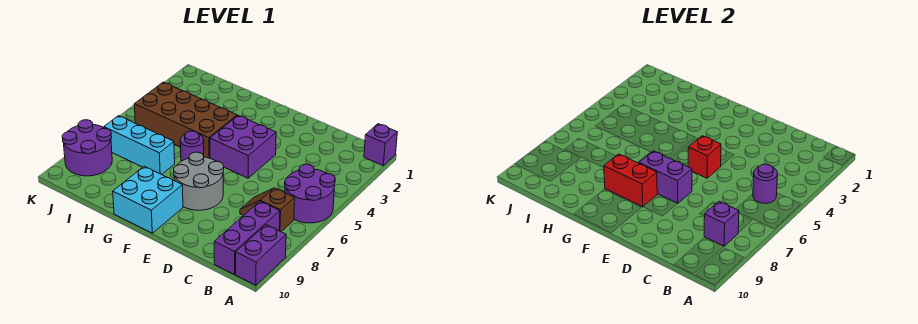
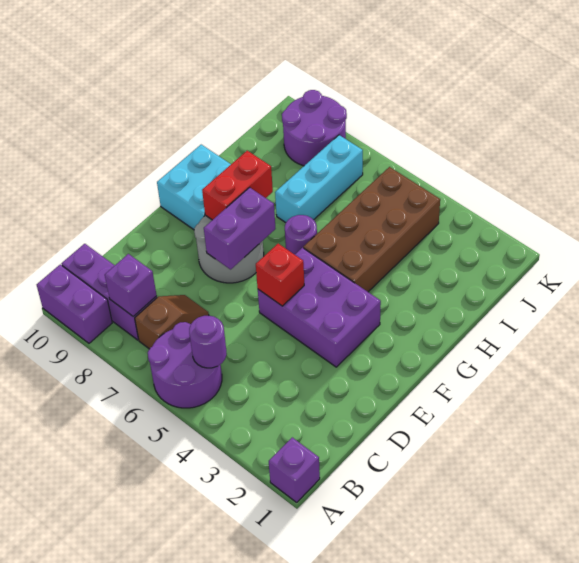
purple 2x2 brick [210,115,276,178] -> purple 2x3 brick [258,248,381,367]

